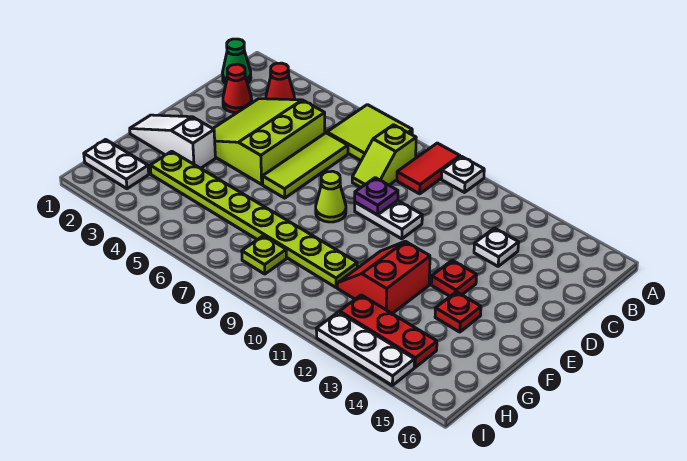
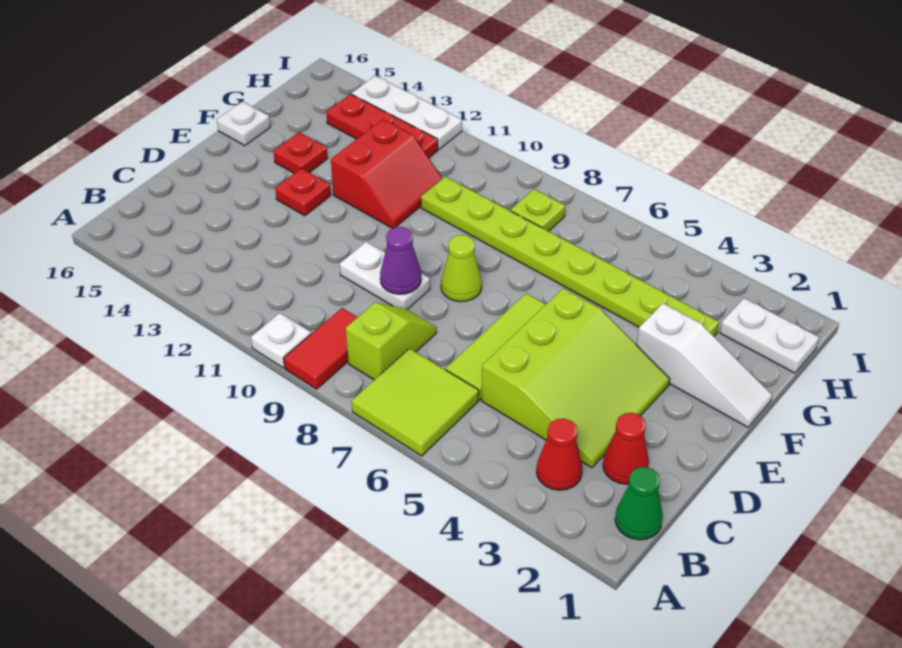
white 1x1 plate [474,228,519,266] -> white 1x1 plate moved to [217,101,270,146]
purple 1x1 plate [355,178,398,215] -> purple 1x1 cone [380,227,421,294]

